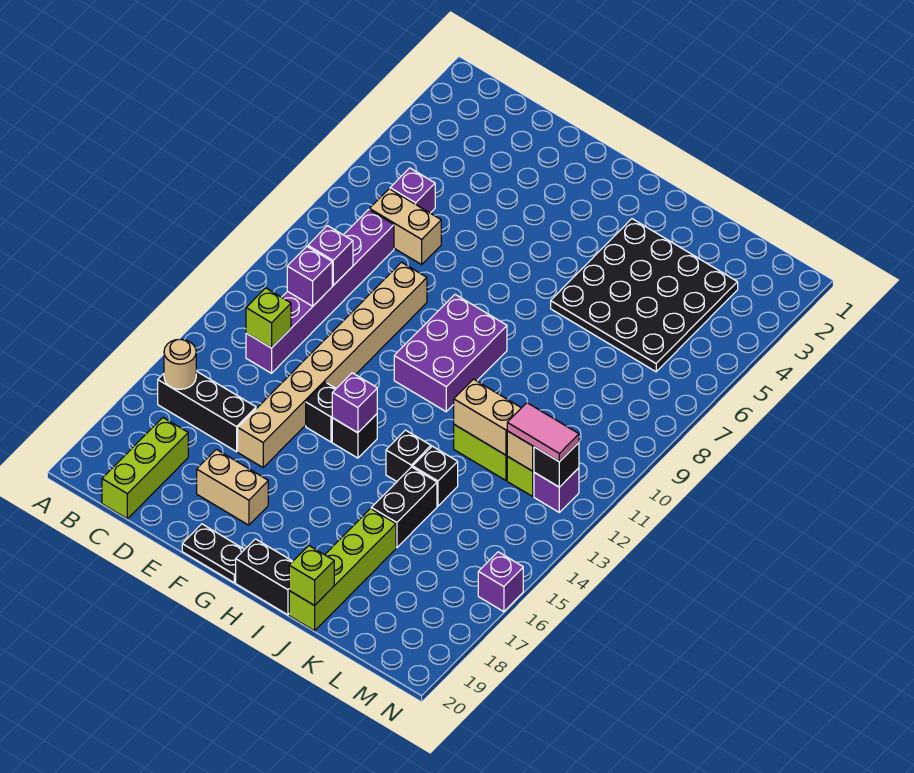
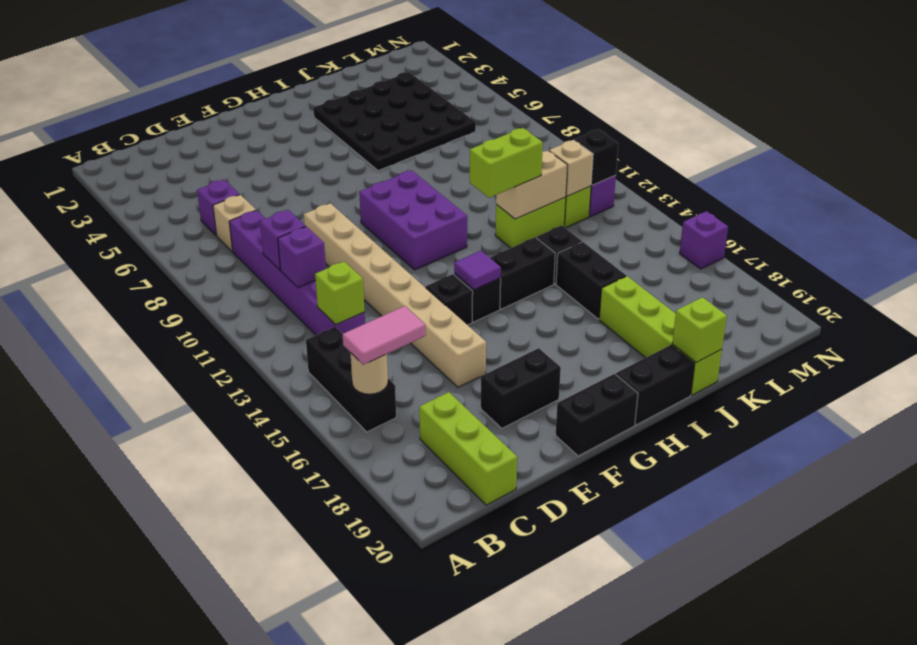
black 1x3 brick [158,371,256,452] -> black 1x3 brick turned to [306,327,396,432]
tan 1x2 brick [370,189,441,264] -> tan 1x1 brick [213,195,256,252]
tan 1x2 brick [197,449,268,525] -> black 1x2 brick [481,348,561,428]
black 1x2 plate [182,524,245,583] -> black 1x2 brick [556,374,638,456]
purple 1x1 brick [332,373,377,433] -> purple 1x1 tile [454,251,501,290]
none -> lime 1x2 brick [470,128,543,198]
black 1x1 brick [386,430,431,481] -> black 1x2 brick [490,237,555,309]
pink 1x2 tile [507,403,579,462] -> pink 1x2 tile moved to [343,306,426,365]

